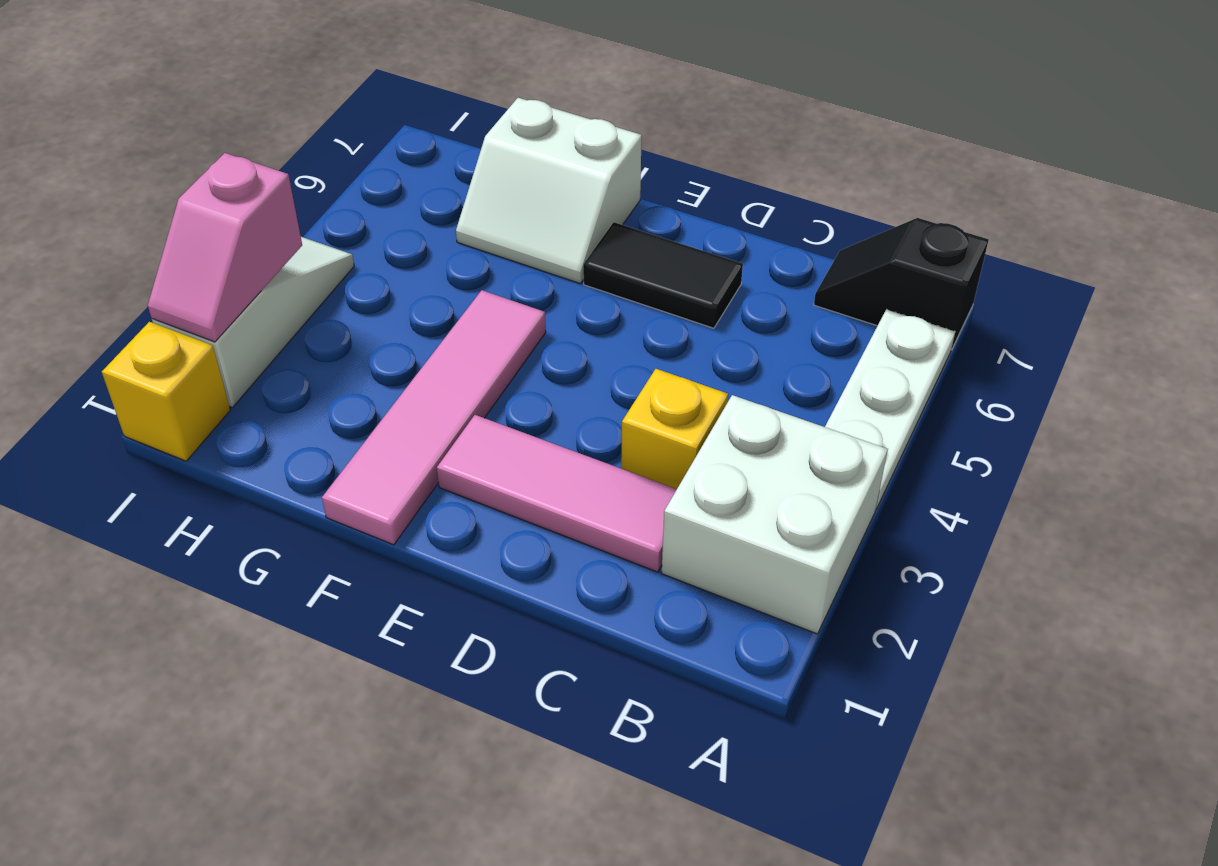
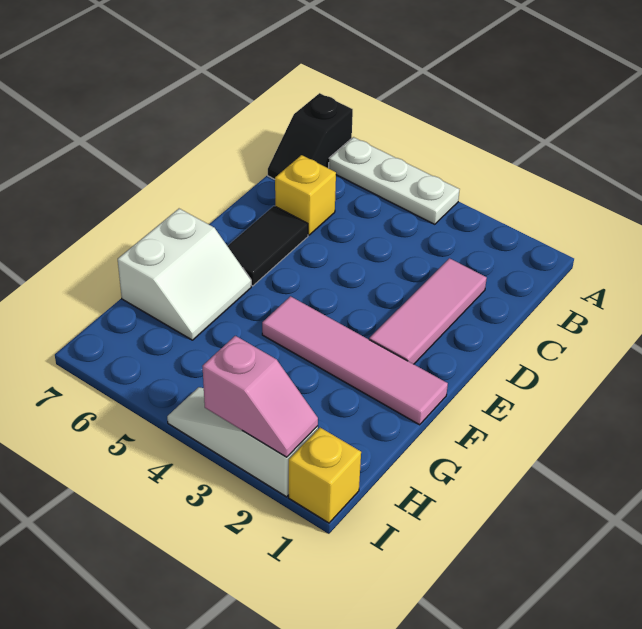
white 2x2 brick [662,395,888,634] -> none
yellow 1x1 brick [621,369,728,489] -> yellow 1x1 brick moved to [275,155,336,235]

